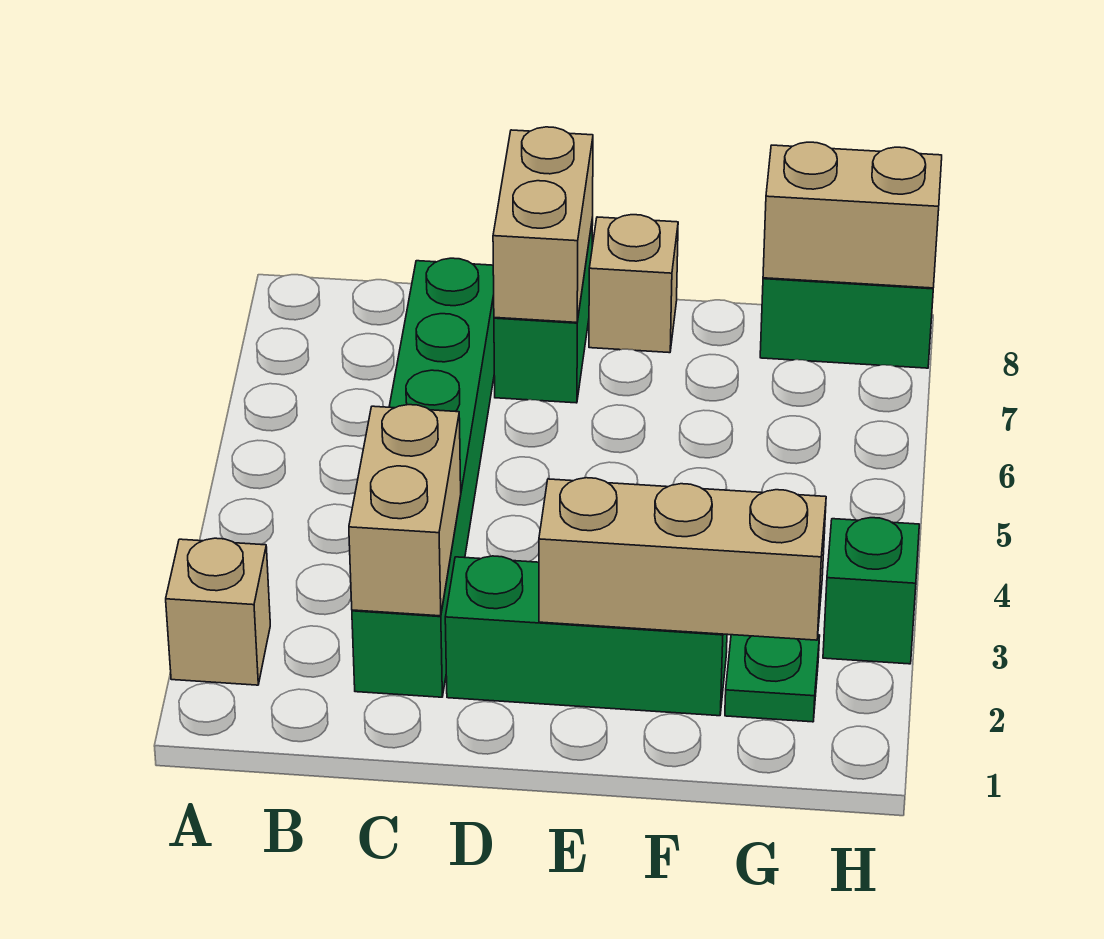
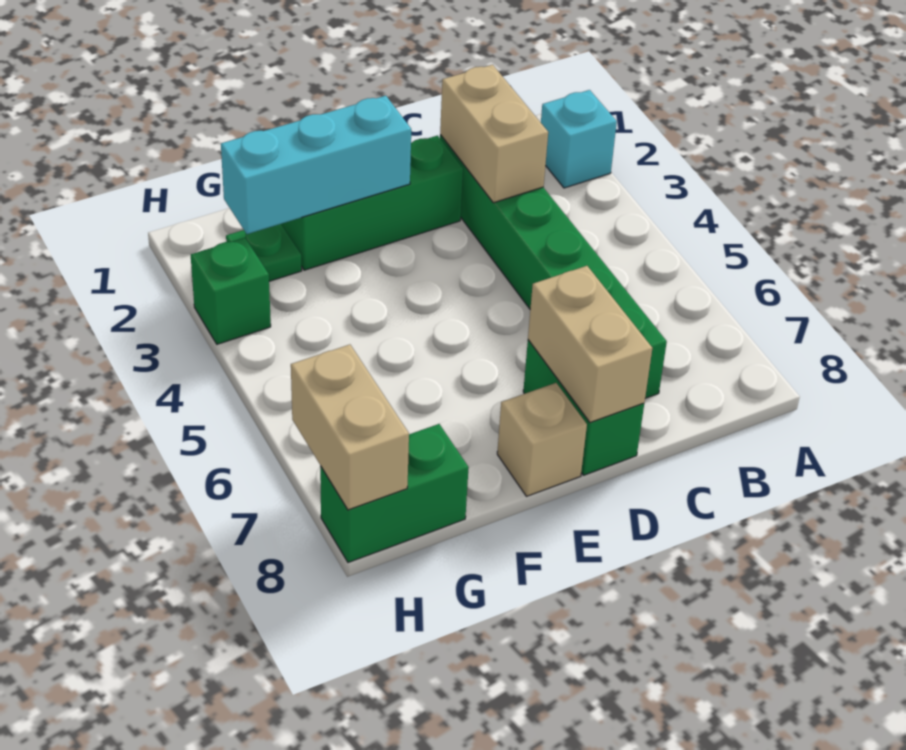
tan 1x1 brick [166,538,270,685] -> cyan 1x1 brick [541,90,617,188]
tan 1x3 brick [539,478,826,640] -> cyan 1x3 brick [221,96,411,234]
tan 1x2 brick [763,142,942,288] -> tan 1x2 brick turned to [291,345,409,510]

